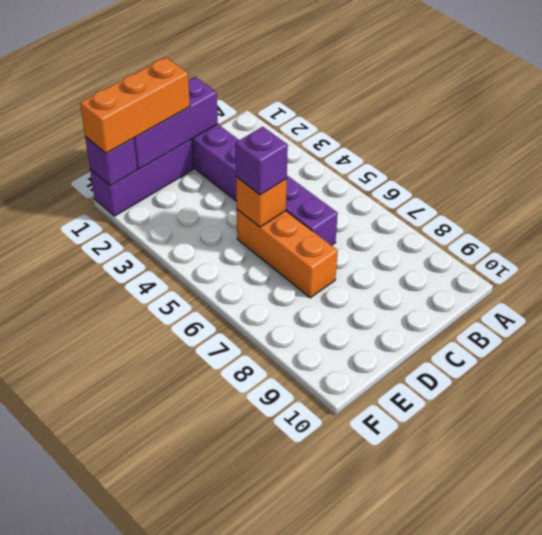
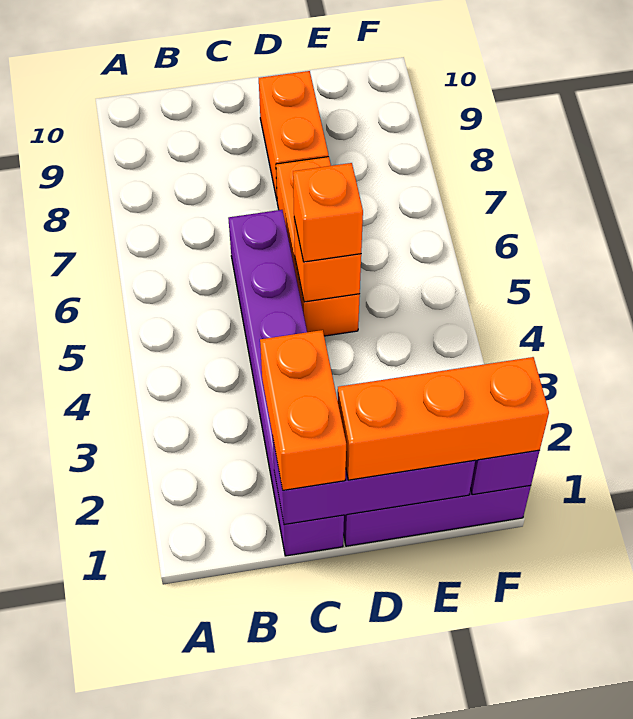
none -> orange 1x2 brick [260,330,346,490]
purple 1x1 brick [235,127,288,195] -> orange 1x1 brick [293,163,363,262]
none -> orange 1x2 brick [259,71,328,199]

